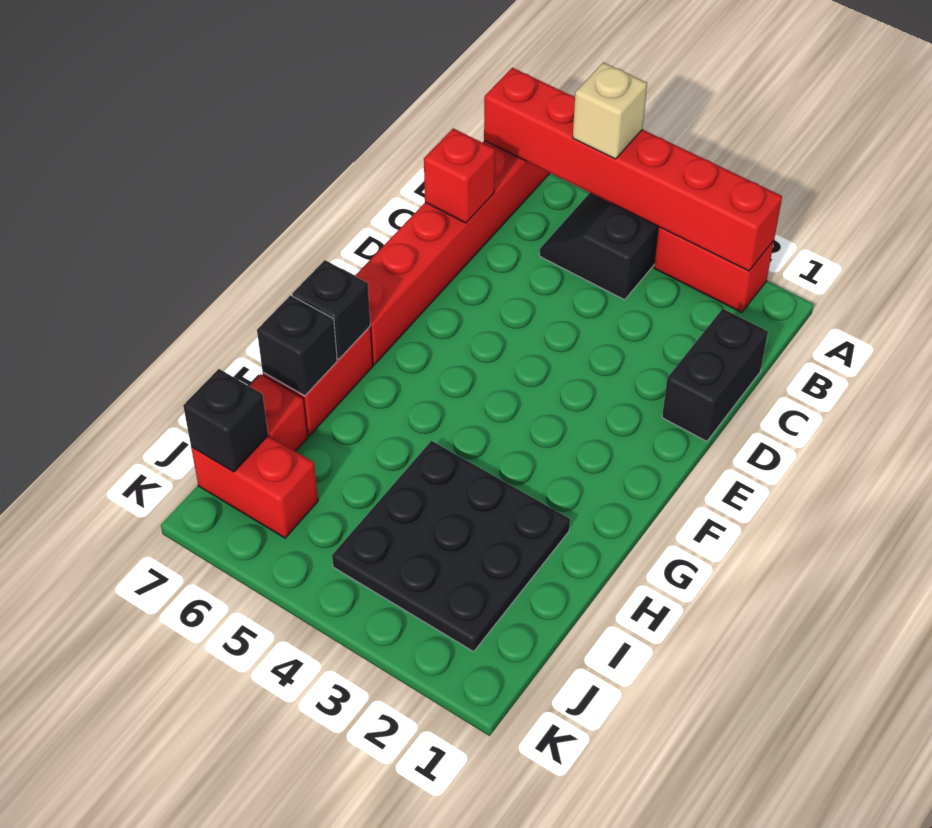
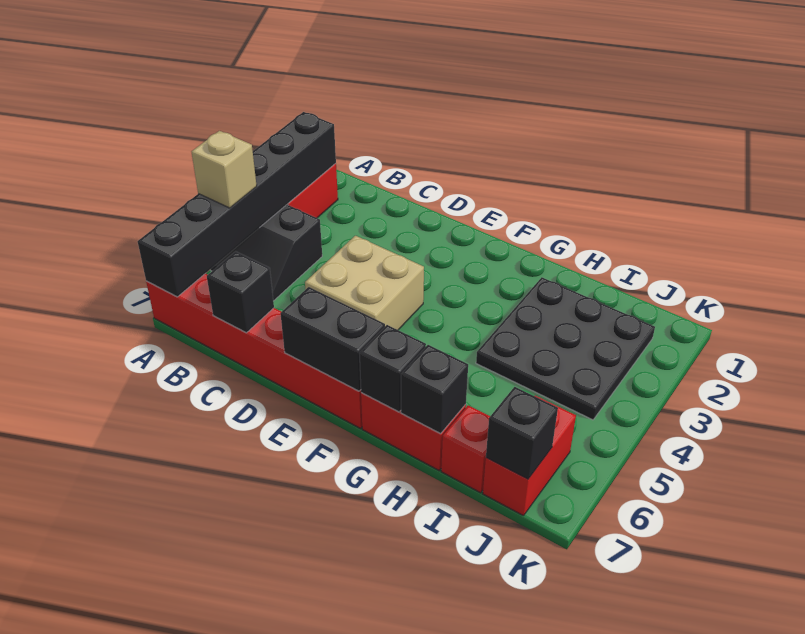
red 1x6 brick [484,68,782,271] -> black 1x6 brick [138,112,336,297]
black 1x2 brick [662,309,768,441] -> black 1x2 brick moved to [280,287,385,391]
red 1x1 brick [424,128,495,223] -> black 1x1 brick [207,251,274,333]
none -> tan 2x2 brick [305,236,424,330]

